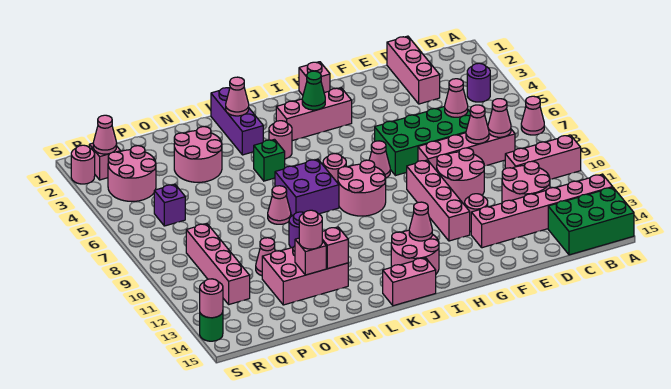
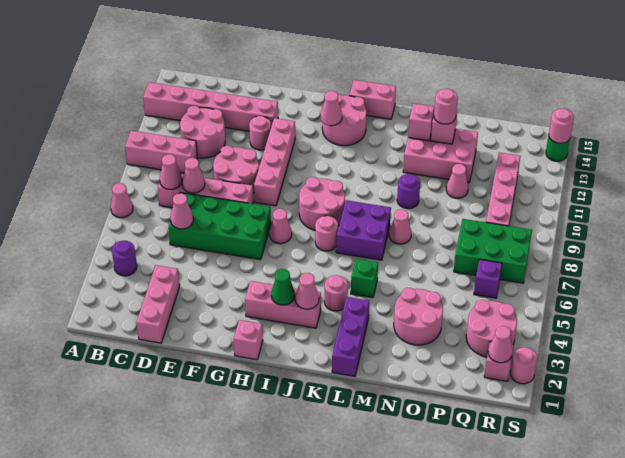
green 2x3 brick [548,187,634,255] -> green 2x3 brick moved to [454,219,532,283]
pink 1x1 cone [226,77,249,116] -> pink 1x1 cone moved to [295,273,319,309]

